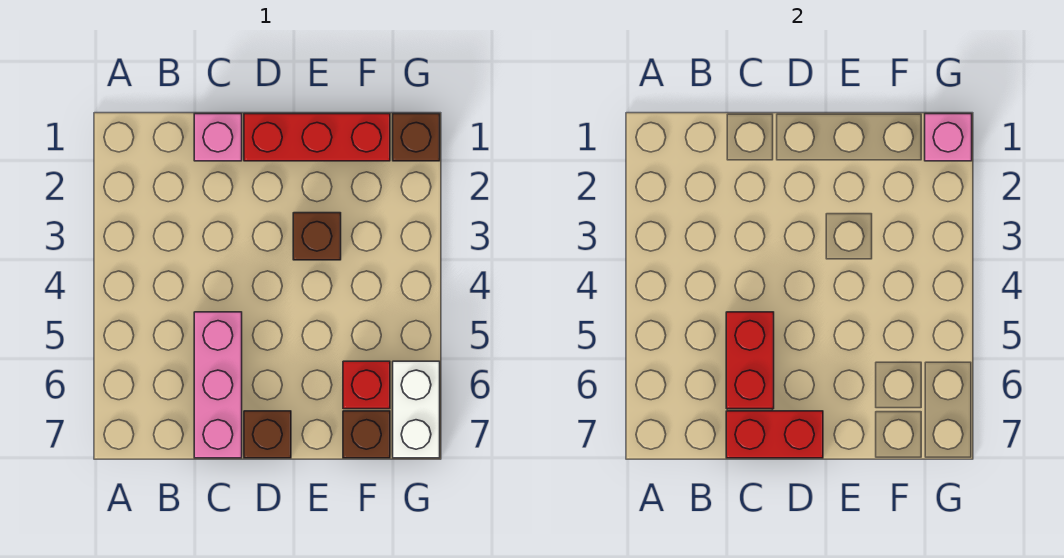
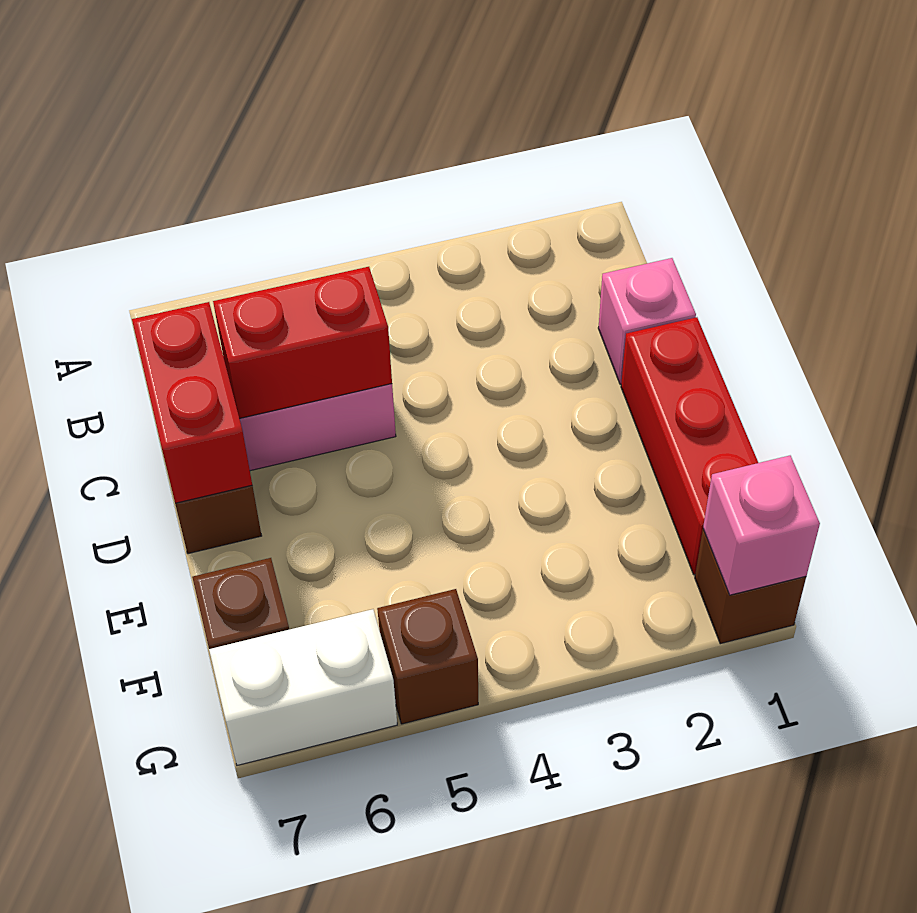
brown 1x1 brick [293,213,341,260] -> brown 1x1 brick moved to [377,589,478,724]
red 1x1 brick [343,361,390,409] -> none

